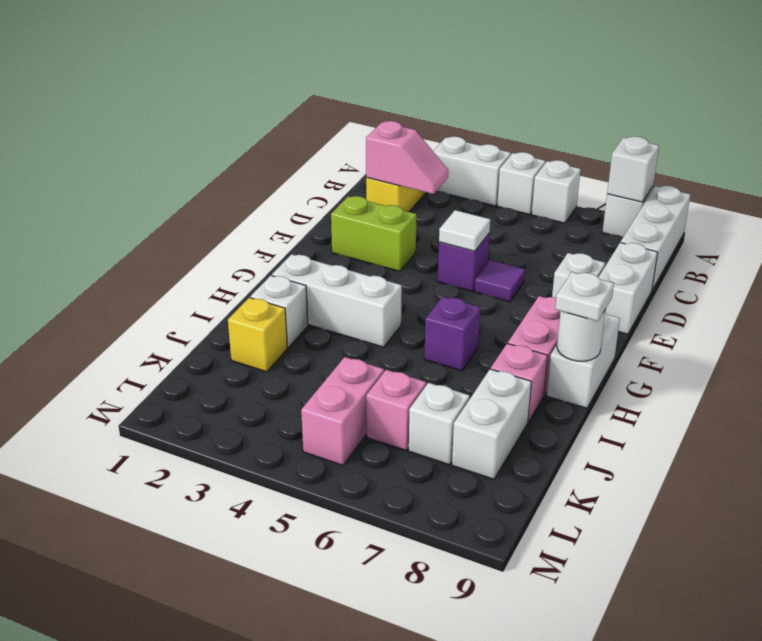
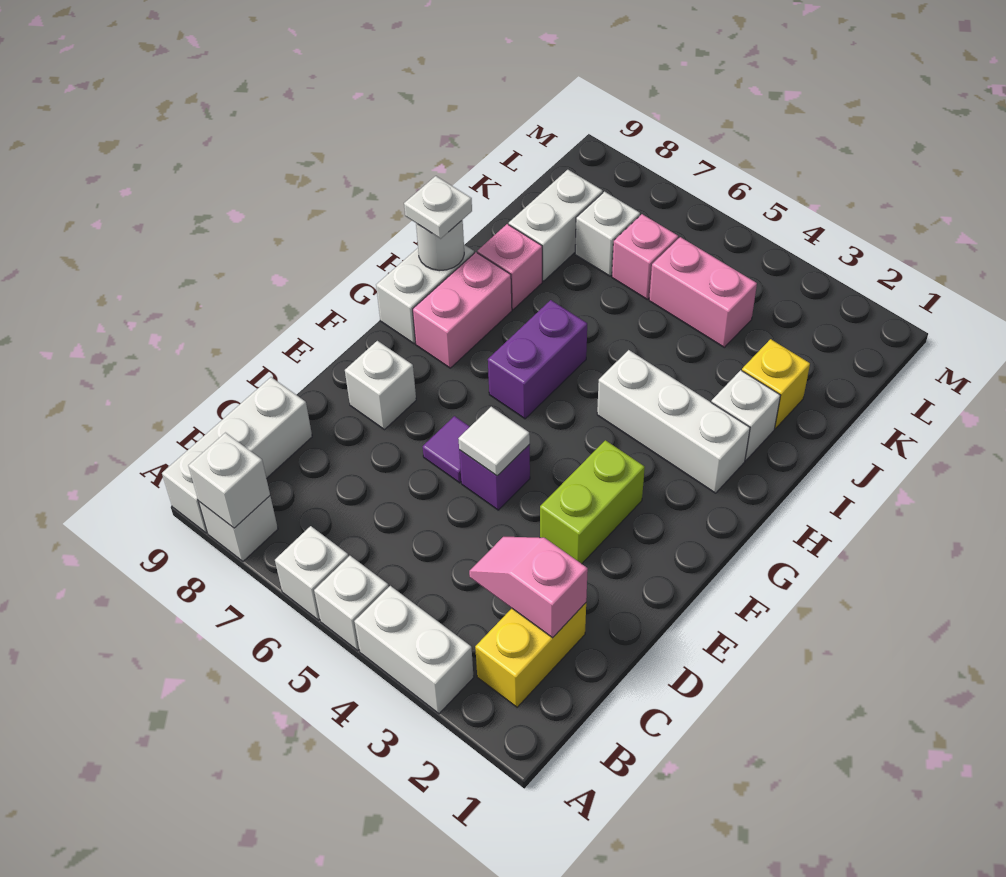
white 1x2 brick [598,242,658,334] -> none
lime 1x2 brick [331,196,416,271] -> lime 1x2 brick turned to [540,440,645,564]
purple 1x1 brick [424,297,480,371] -> purple 1x2 brick [488,300,587,419]
pink 1x2 brick [301,357,384,465] -> pink 1x2 brick turned to [649,237,757,347]

